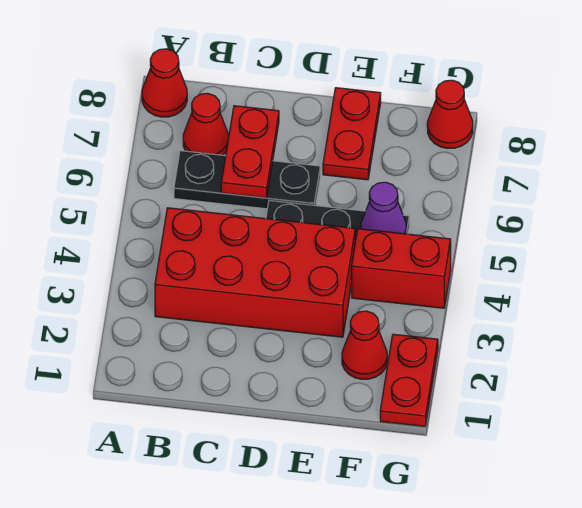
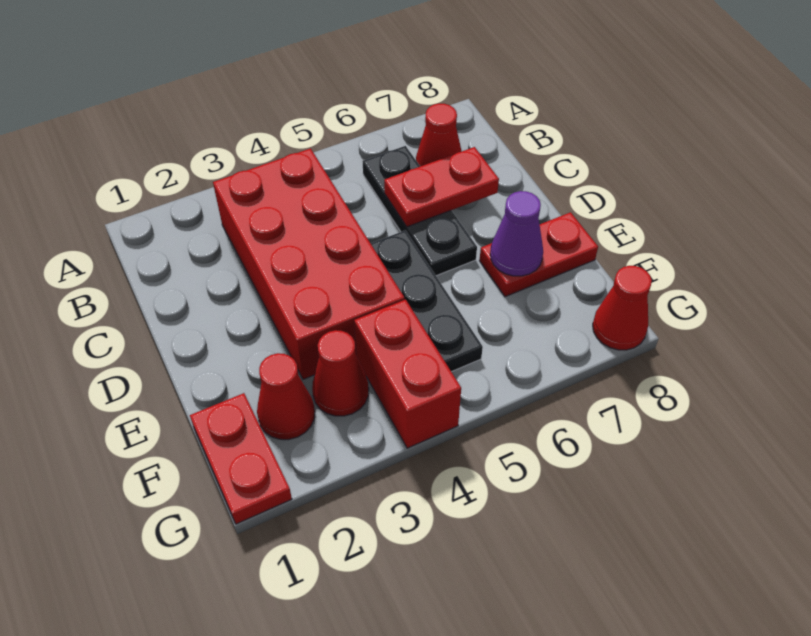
red 1x1 cone [142,49,187,117] -> red 1x1 cone moved to [312,330,369,416]
purple 1x1 cone [361,182,406,234] -> purple 1x1 cone moved to [490,191,543,276]
red 1x2 plate [380,334,438,426] -> red 1x2 plate turned to [190,393,292,524]

